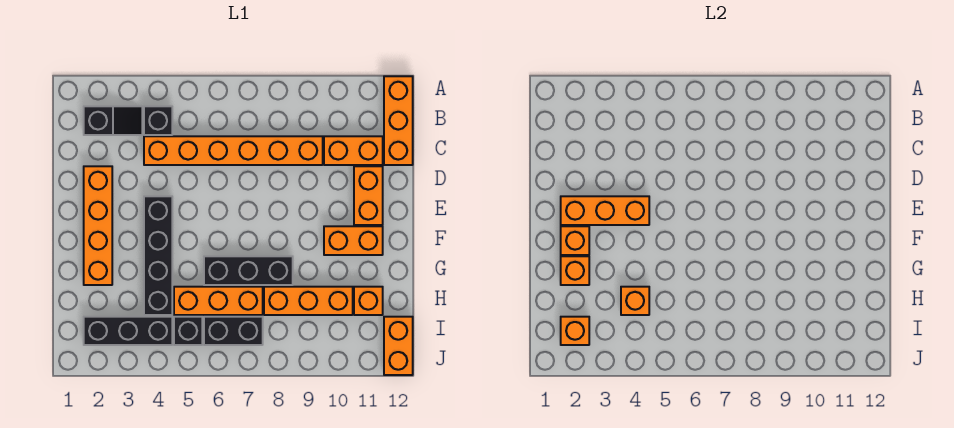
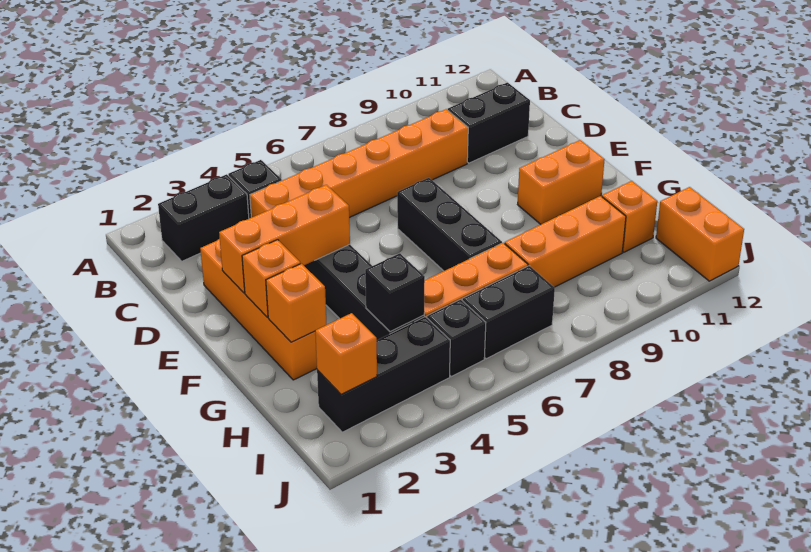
orange 1x3 brick [384,76,413,165] -> none
black 1x2 slope [84,106,142,135] -> black 1x2 brick [158,174,249,261]
orange 1x2 brick [324,136,383,165] -> black 1x2 brick [448,82,530,163]
orange 1x2 brick [354,166,383,225] -> none
black 1x3 brick [204,256,293,285] -> black 1x3 brick turned to [397,178,502,271]
orange 1x1 brick [621,287,649,315] -> black 1x1 brick [365,253,425,332]

